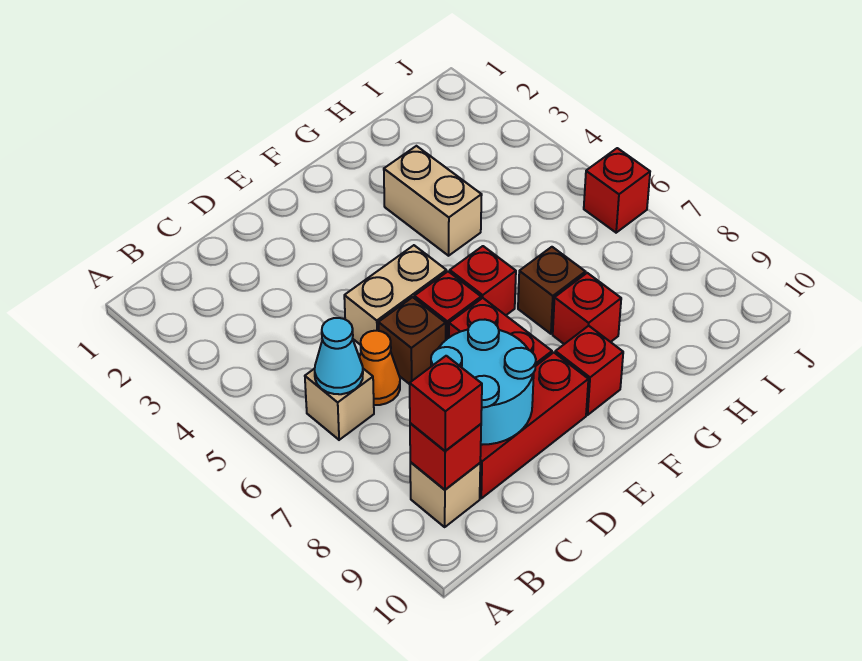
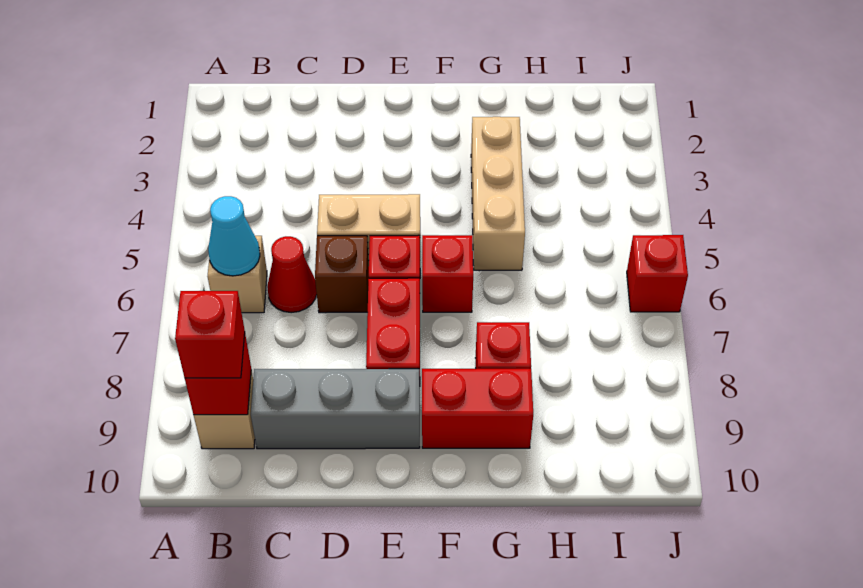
orange 1x1 cone [359,331,400,405] -> red 1x1 cone [267,236,317,313]
cyan 2x2 round brick [431,320,536,445] -> none
red 1x3 brick [480,353,588,498] -> grey 1x3 brick [251,369,420,449]
red 1x1 brick [555,326,623,415] -> red 1x2 brick [422,369,533,448]
tan 1x2 brick [384,146,482,256] -> tan 1x3 brick [471,117,525,270]
brown 1x1 brick [518,247,585,334] -> none

